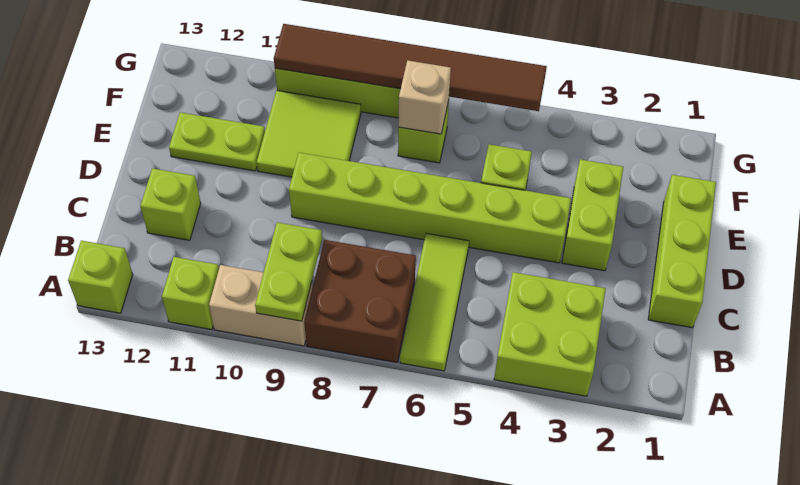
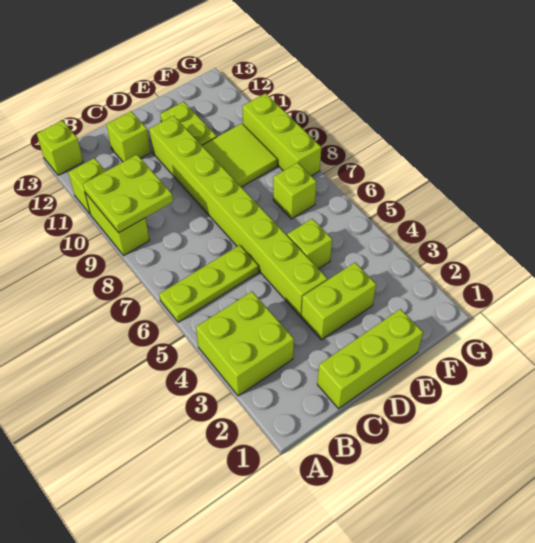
lime 1x3 tile [400,233,469,371] -> lime 1x3 plate [159,245,259,322]
brown 2x2 brick [304,240,416,362] -> none
tan 1x2 brick [209,265,313,346] -> lime 1x2 brick [85,193,150,255]
lime 1x2 plate [255,222,322,321] -> lime 2x2 plate [83,155,173,233]
lime 1x6 brick [289,153,571,263] -> lime 1x8 brick [149,116,327,316]
tan 1x1 brick [398,60,451,134] -> none
brown 1x6 tile [274,24,547,111] -> none

